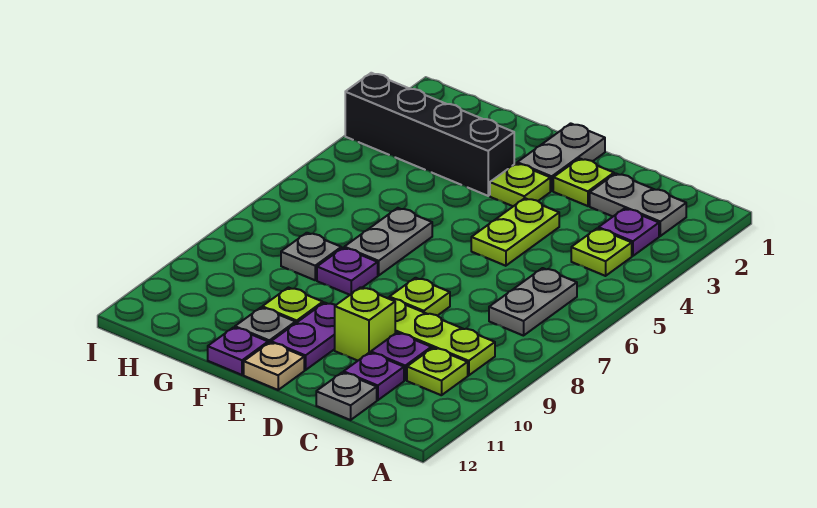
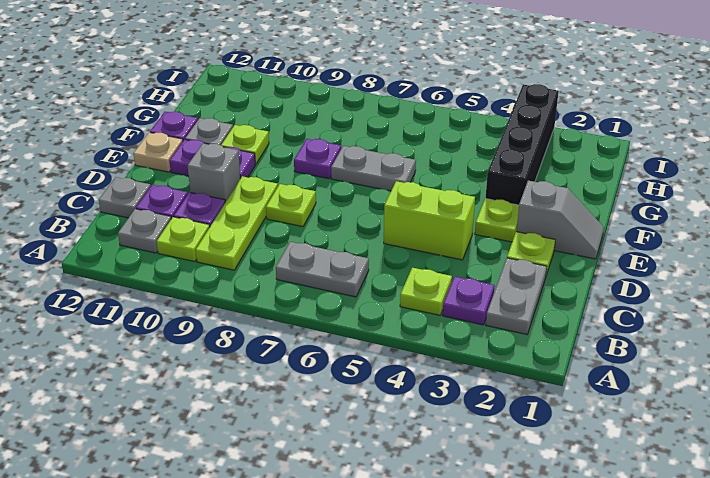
lime 1x2 plate [471,198,559,266] -> lime 1x2 brick [384,181,475,260]
lime 1x1 brick [335,287,395,361] -> grey 1x1 brick [188,143,240,202]
grey 1x2 plate [517,123,605,191] -> grey 1x2 slope [516,181,604,259]
grey 1x1 plate [281,233,341,280] -> grey 1x1 plate moved to [118,209,171,253]

